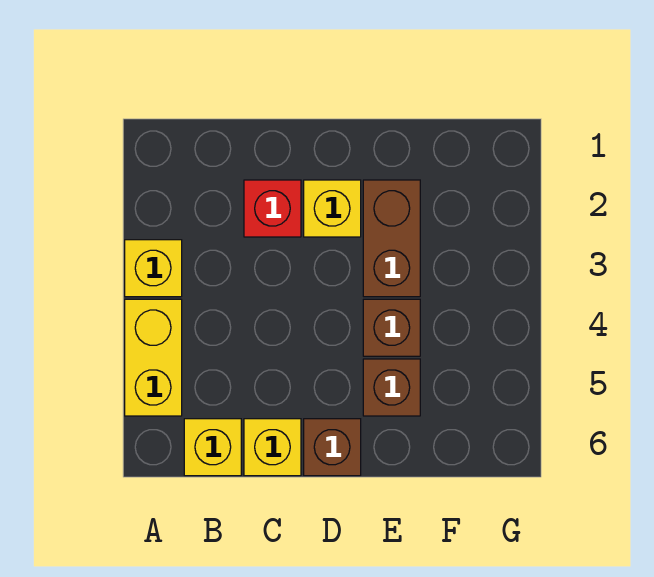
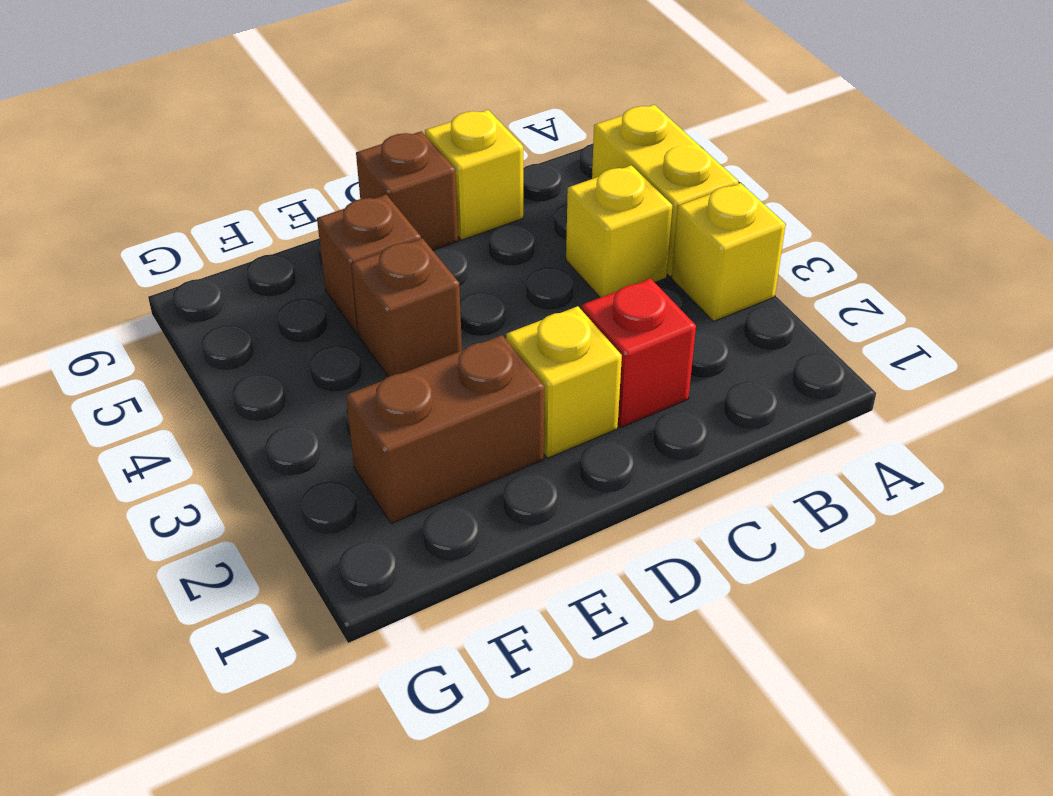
yellow 1x1 brick [184,419,241,476] -> yellow 1x1 brick moved to [566,165,672,298]
brown 1x2 brick [363,180,420,297] -> brown 1x2 brick turned to [346,335,545,524]

